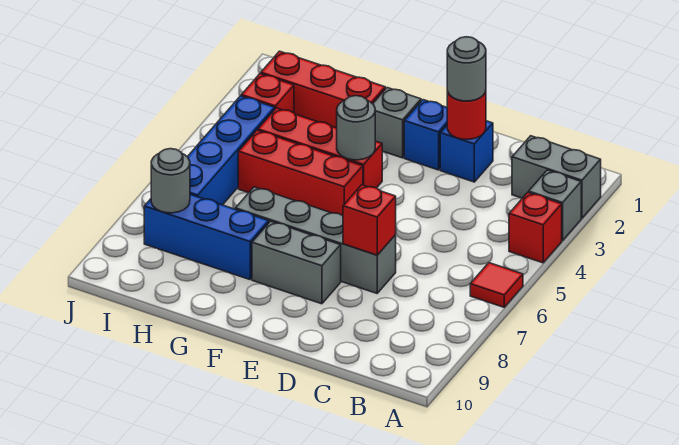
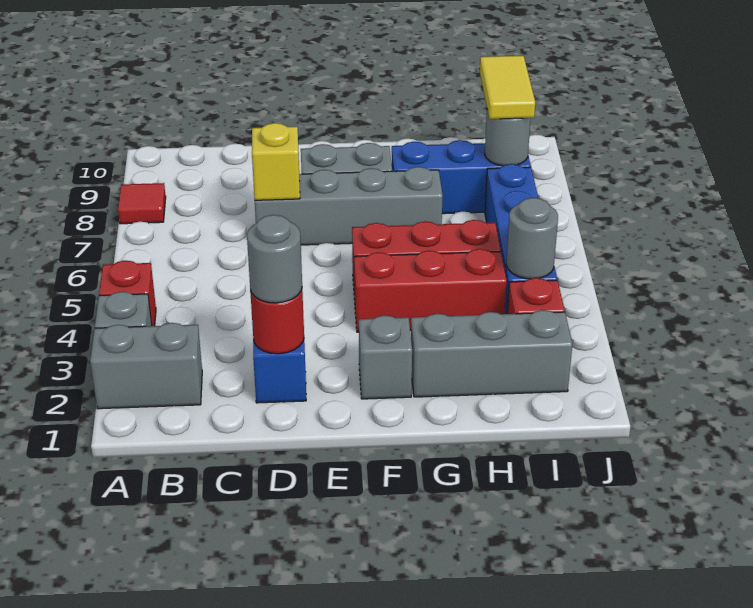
red 1x1 tile [470,263,523,307] -> red 1x1 tile moved to [118,183,166,224]
red 1x1 brick [343,185,396,255] -> yellow 1x1 brick [252,123,300,200]
blue 1x1 brick [404,100,447,170] -> none
grey 1x1 round brick [337,96,375,160] -> grey 1x1 round brick moved to [506,198,558,279]
red 1x3 brick [261,51,385,128] -> grey 1x3 brick [411,310,572,397]
none -> yellow 1x2 tile [480,56,535,119]

